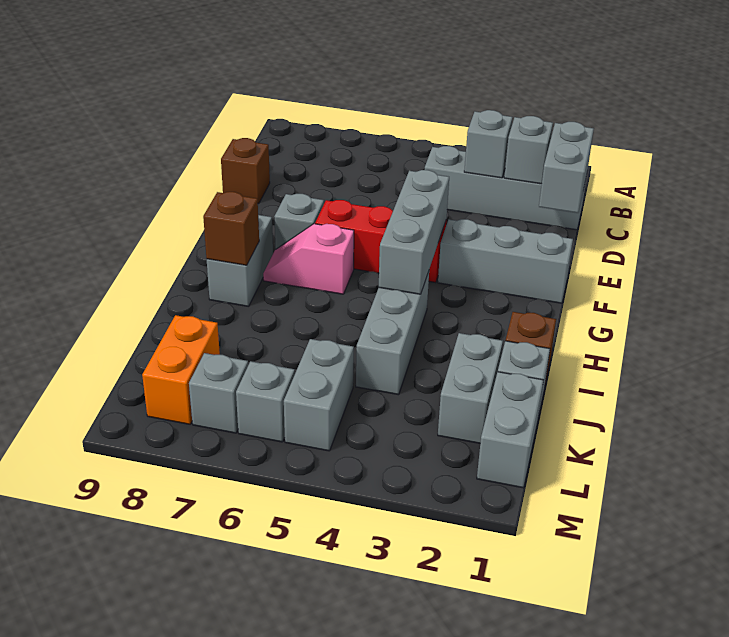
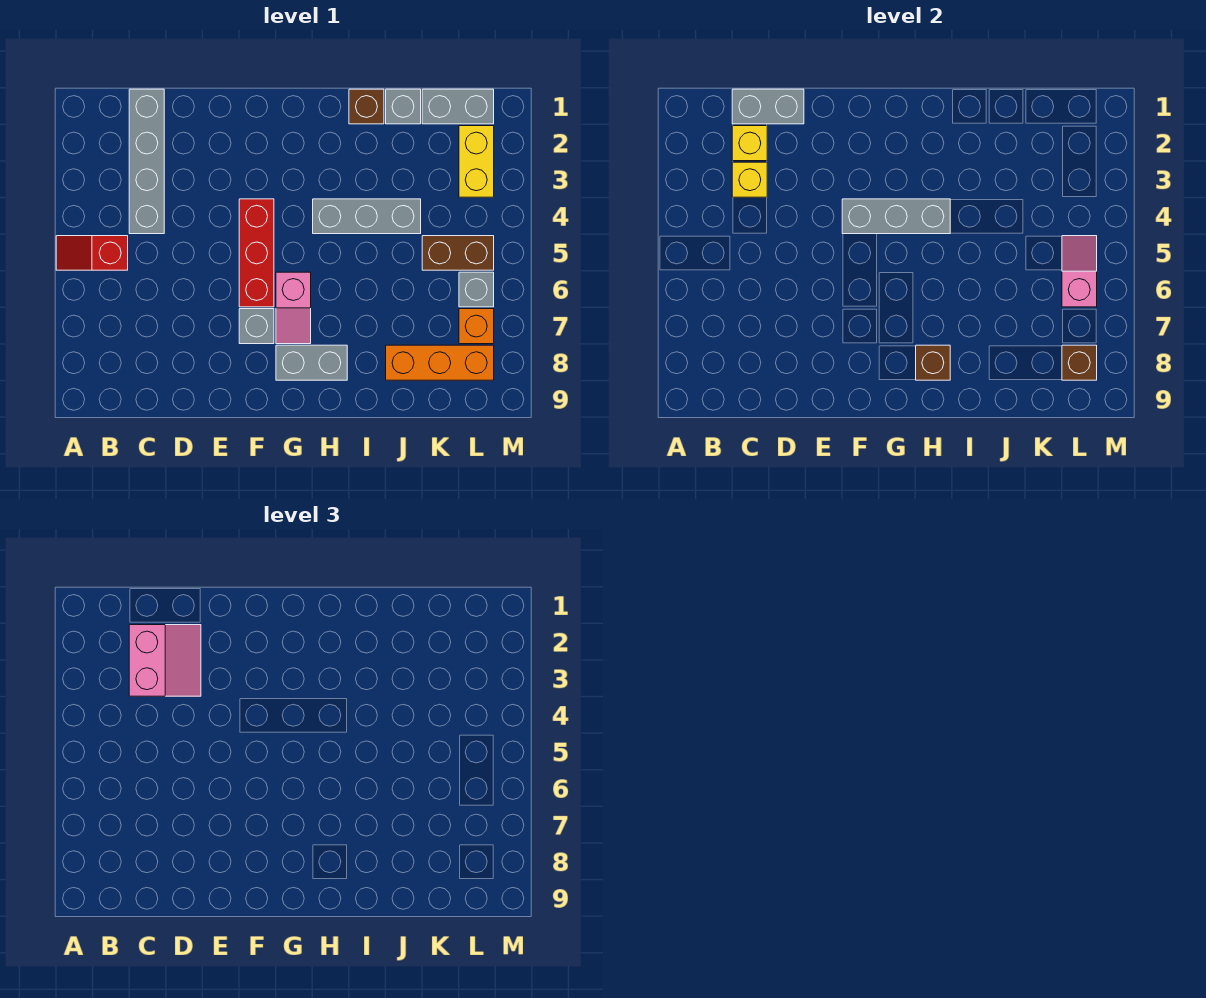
none -> red 1x2 slope [56,236,128,270]
grey 1x1 brick [504,116,553,184] -> yellow 1x1 brick [732,126,767,161]
none -> pink 2x2 slope [129,625,201,696]
grey 1x1 brick [464,110,512,178] -> yellow 1x1 brick [732,162,767,197]
brown 1x1 brick [221,138,270,204] -> brown 1x1 brick moved to [1062,345,1097,380]
grey 1x3 brick [438,219,573,303] -> none
grey 1x2 brick [438,333,503,443] -> none
grey 1x2 brick [284,339,354,451] -> brown 1x2 brick [422,236,494,270]
orange 1x2 brick [142,315,220,424] -> orange 1x3 brick [386,345,494,380]
none -> yellow 1x2 brick [459,126,494,197]
none -> pink 1x2 slope [1062,236,1097,307]
grey 1x1 brick [189,353,248,433] -> orange 1x1 brick [459,309,494,344]

